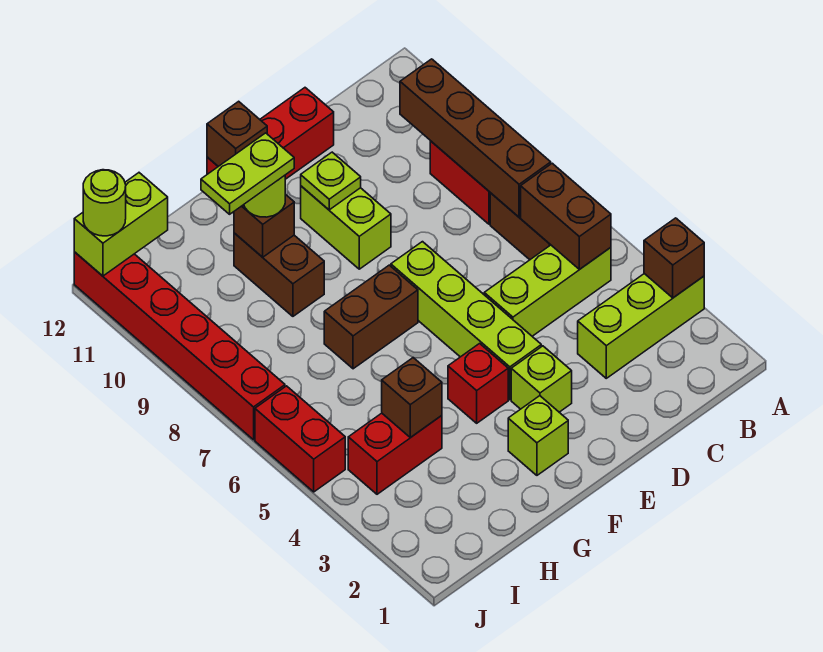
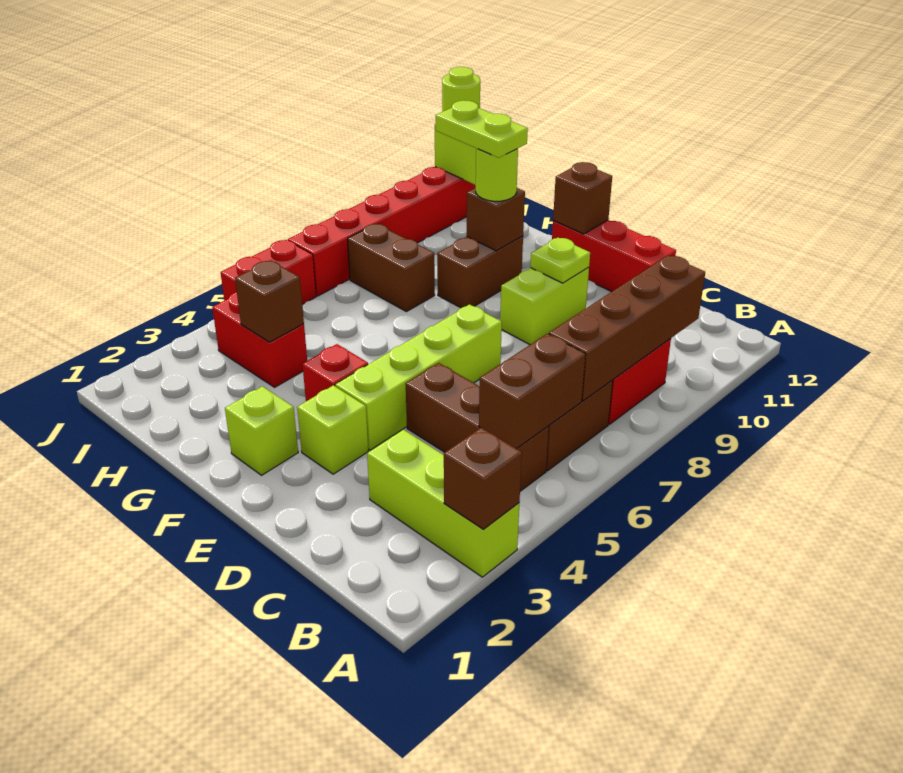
lime 1x3 brick [484,245,611,336] -> brown 1x3 brick [406,363,549,491]
brown 1x2 brick [324,265,418,369] -> brown 1x2 brick moved to [348,224,435,312]

